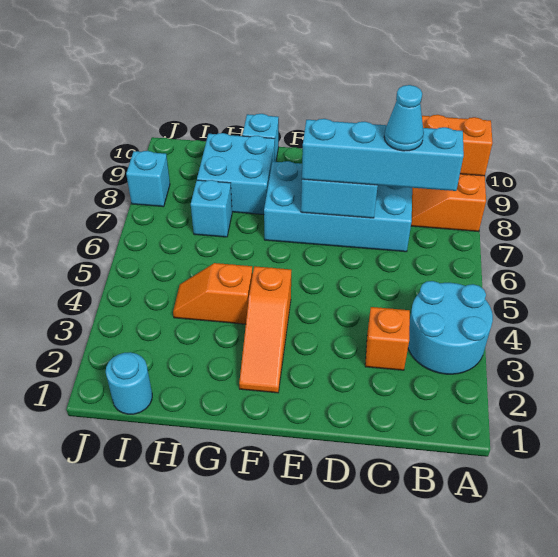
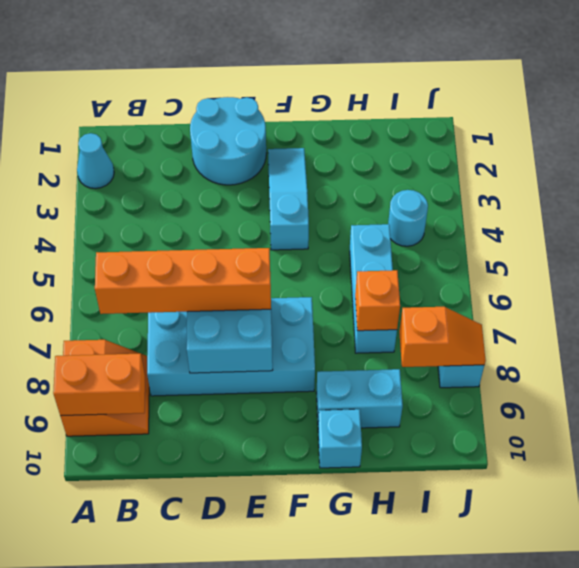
cyan 2x2 round brick [408,281,493,374] -> cyan 2x2 round brick moved to [190,97,266,185]
cyan 1x4 brick [302,119,464,191] -> orange 1x4 brick [95,248,271,314]
orange 1x1 brick [365,307,410,370] -> orange 1x1 brick moved to [355,270,400,331]
cyan 1x1 cone [384,85,424,151] -> cyan 1x1 cone moved to [77,133,114,188]
orange 1x3 slope [239,266,291,393] -> cyan 1x3 slope [268,148,309,250]
orange 1x2 slope [173,263,253,324] -> orange 1x2 slope moved to [399,307,486,367]
cyan 2x2 brick [197,133,275,215] -> cyan 1x2 brick [316,369,403,428]
cyan 1x1 brick [191,180,232,237] -> cyan 1x3 brick [350,224,397,353]
cyan 1x1 round brick [106,352,152,414] -> cyan 1x1 round brick moved to [388,190,428,246]

